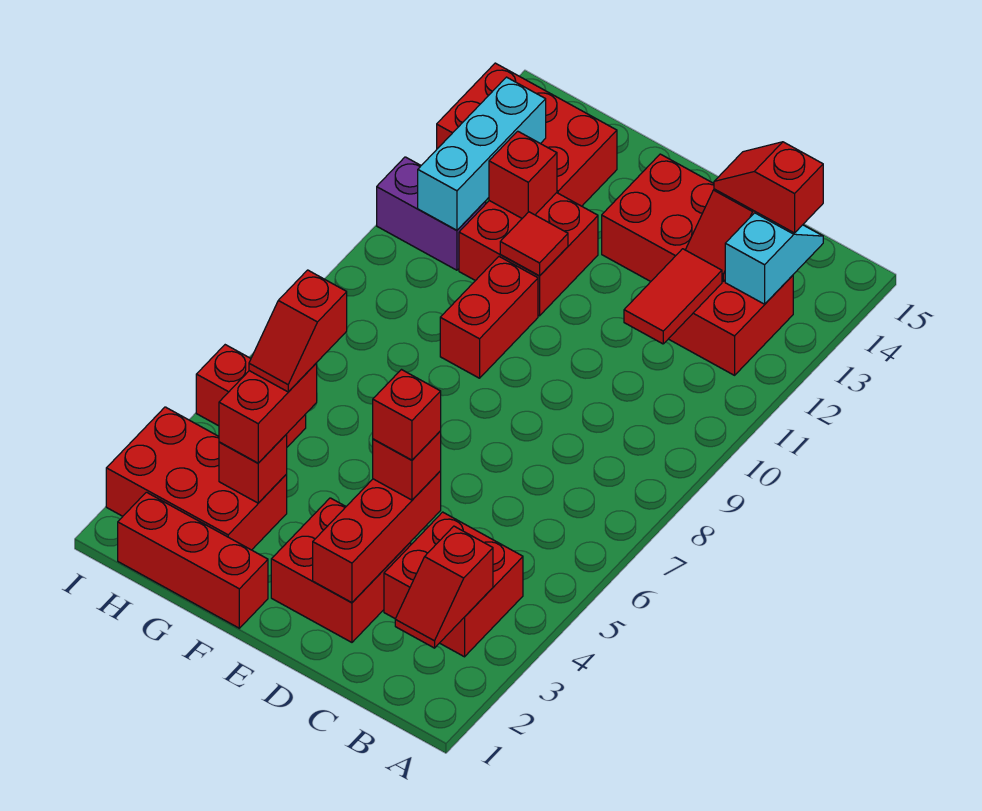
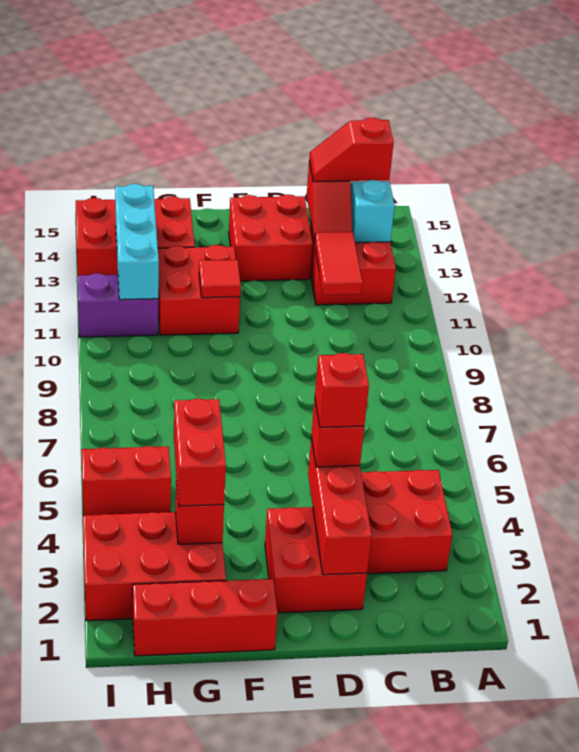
red 1x2 slope [395,526,493,648] -> none
red 1x2 brick [440,257,538,378] -> none
red 1x2 slope [249,270,347,392] -> none
red 1x1 brick [489,131,557,218] -> none

